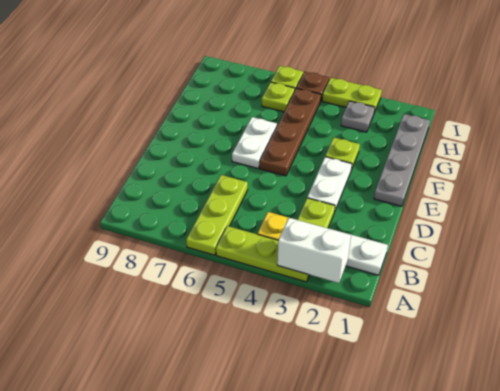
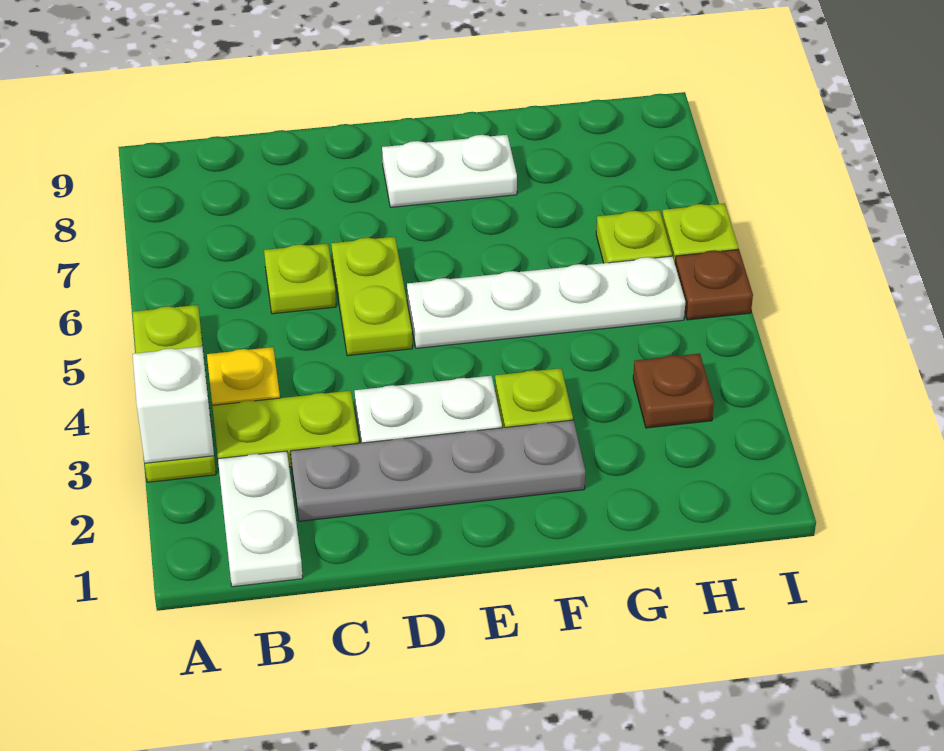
white 1x2 brick [277,218,351,283] -> white 1x1 brick [133,347,214,463]
lime 1x3 plate [186,175,248,255] -> lime 1x1 plate [264,244,336,314]
grey 1x4 plate [374,114,430,206] -> grey 1x4 plate moved to [291,420,585,521]
brown 1x4 plate [260,88,321,176] -> white 1x4 plate [407,256,685,348]
white 1x2 plate [232,117,277,168] -> white 1x2 plate moved to [382,135,517,207]
grey 1x1 plate [341,101,375,132] -> brown 1x1 plate [633,353,714,428]
lime 1x2 plate [322,78,382,113] -> lime 1x2 plate moved to [331,237,412,356]

